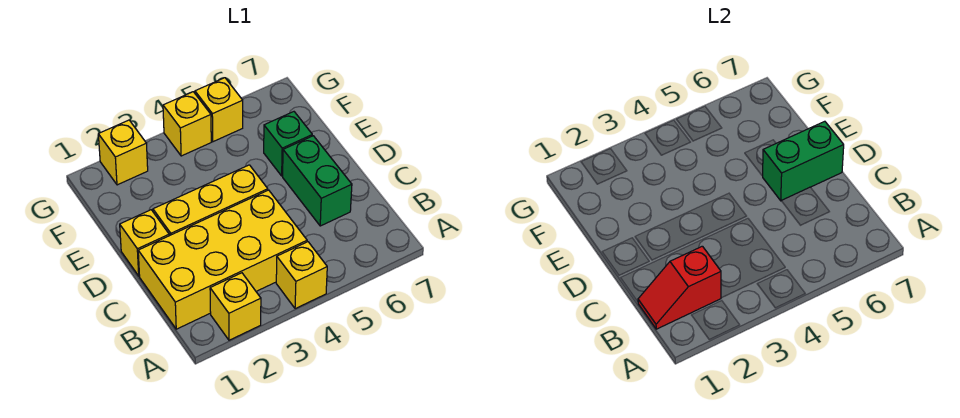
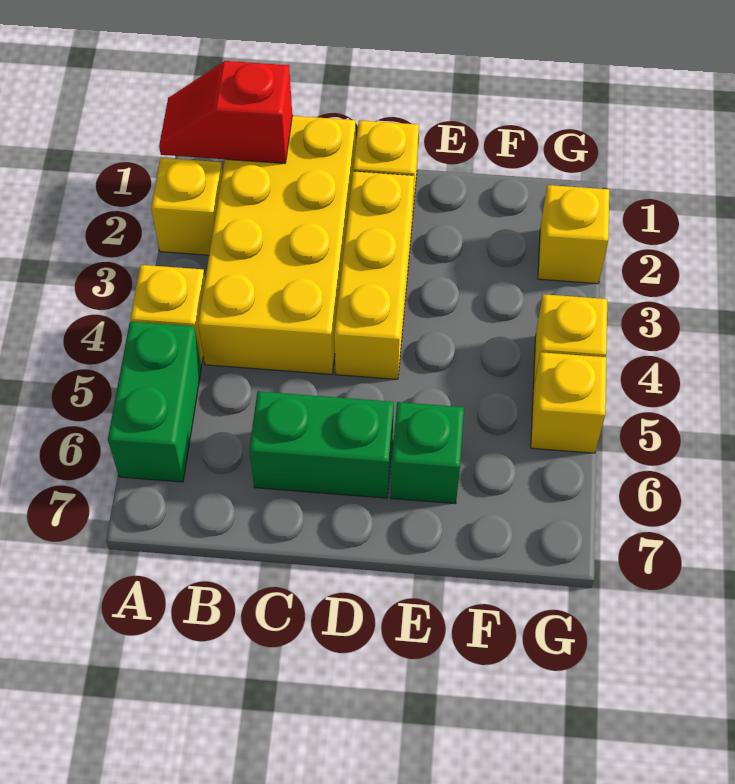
red 1x2 slope [638,246,721,329] -> red 1x2 slope turned to [159,61,292,164]
green 1x2 brick [763,121,844,201] -> green 1x2 brick moved to [108,322,201,482]

